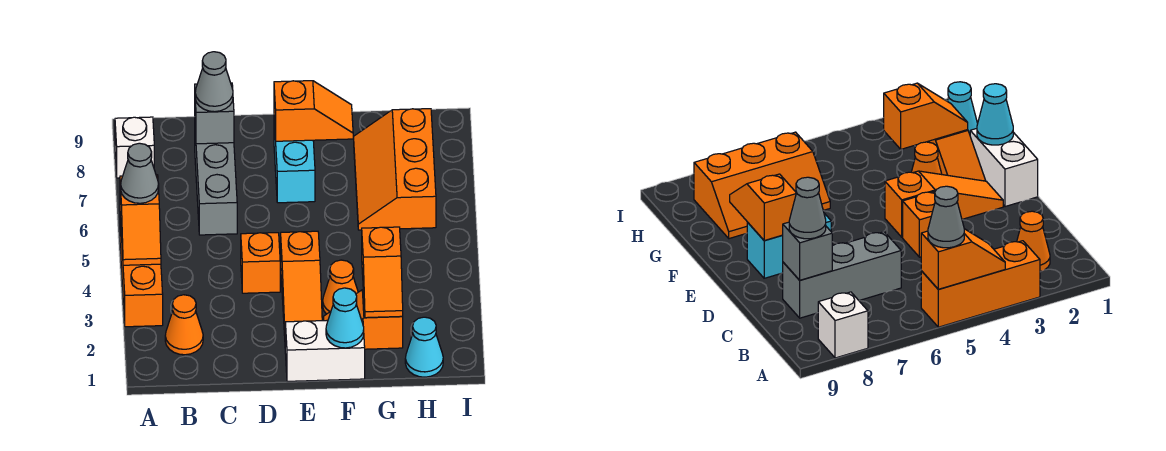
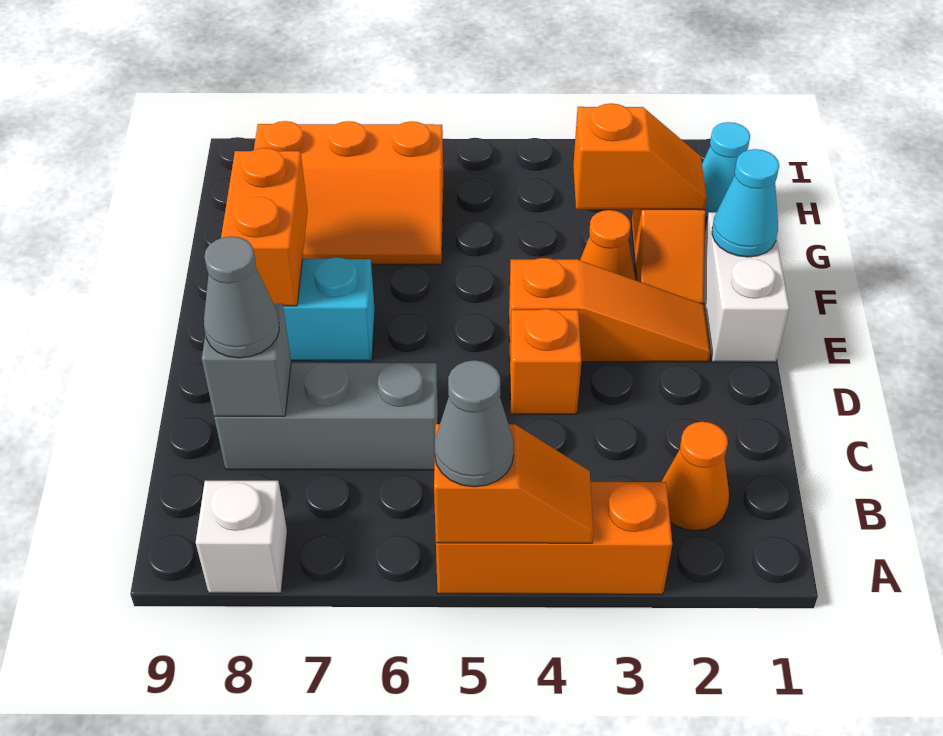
orange 1x2 slope [274,81,353,141] -> orange 1x2 brick [221,148,308,306]

